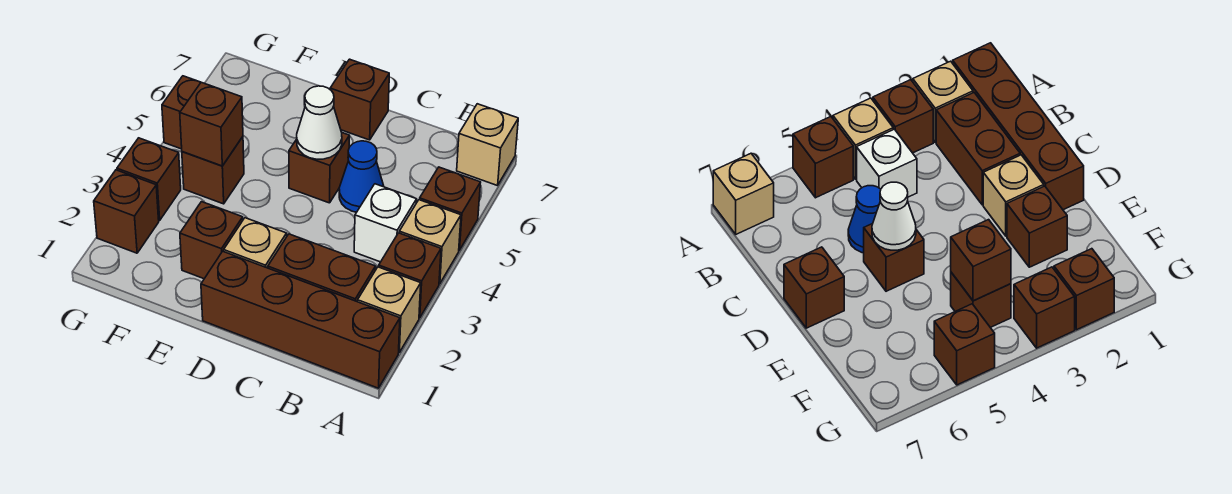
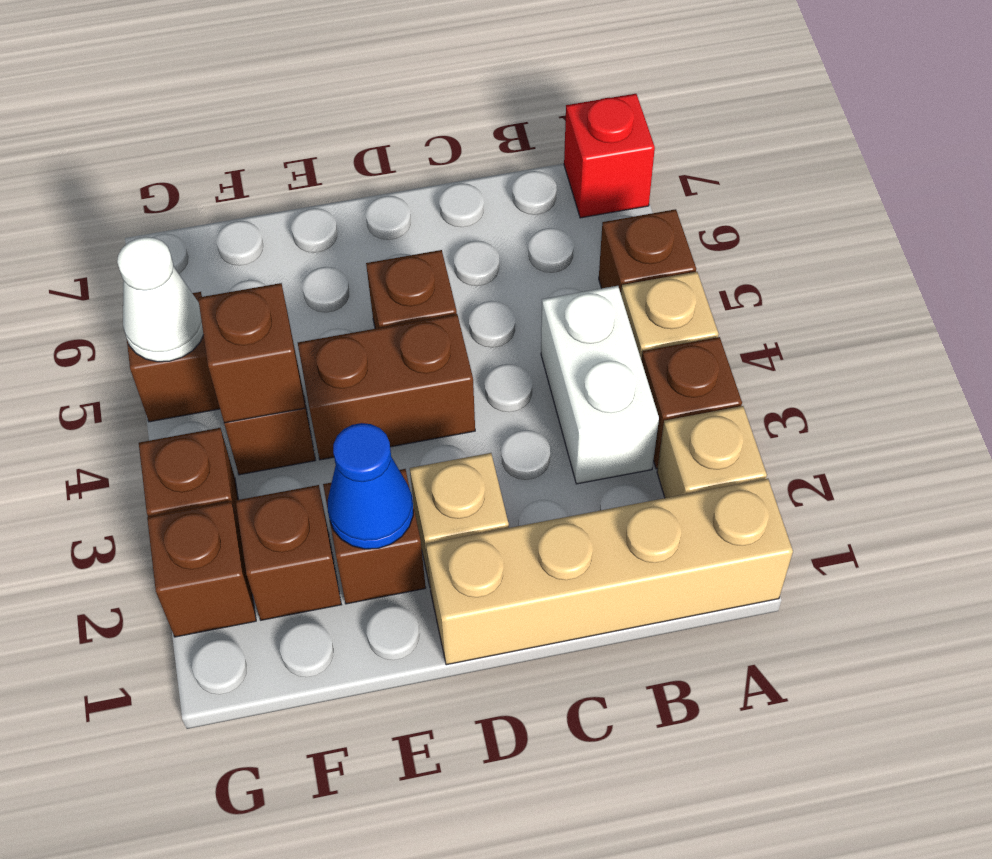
brown 1x4 brick [201,251,400,388] -> tan 1x4 brick [426,479,793,665]
tan 1x1 brick [457,104,518,186] -> red 1x1 brick [564,94,655,218]
brown 1x2 brick [268,234,376,302] -> brown 1x2 brick moved to [298,314,475,460]
white 1x1 brick [354,184,417,262] -> white 1x2 brick [541,286,659,484]
blue 1x1 cone [339,141,384,212] -> blue 1x1 cone moved to [328,423,413,549]
white 1x1 cone [297,86,342,159] -> white 1x1 cone moved to [117,237,203,362]
brown 1x1 brick [330,59,389,140] -> brown 1x1 brick moved to [236,485,341,620]

